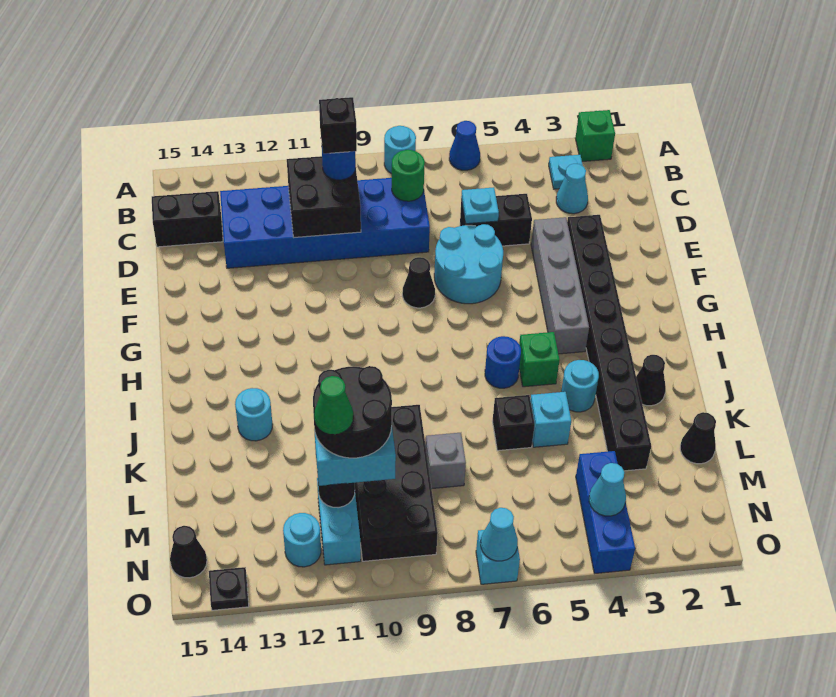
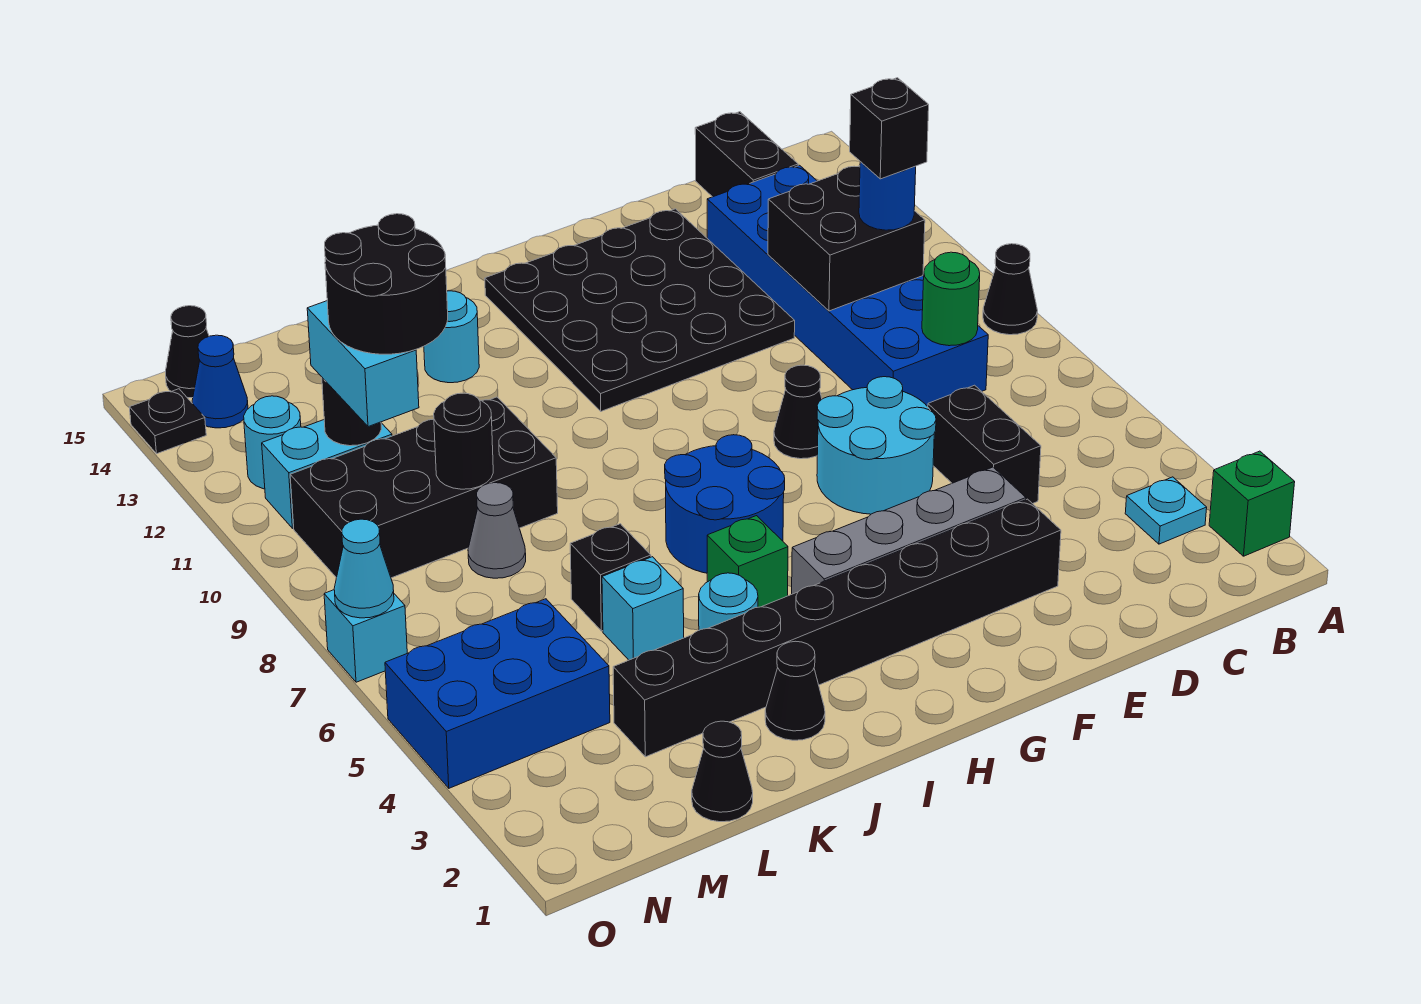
blue 1x1 cone [449,121,480,170] -> blue 1x1 cone moved to [192,335,248,428]
cyan 1x1 round brick [384,126,416,174] -> none
none -> black 1x1 cone [983,244,1038,335]
cyan 1x1 cone [556,164,588,214] -> none
cyan 1x1 plate [461,187,499,224] -> none
none -> black 4x4 plate [485,209,795,411]
blue 1x1 round brick [485,336,521,388] -> blue 2x2 round brick [665,435,785,573]
grey 1x1 brick [425,433,466,489] -> grey 1x1 cone [468,483,526,578]
none -> black 1x1 round brick [434,393,493,489]
blue 1x3 brick [576,451,635,573] -> blue 2x3 brick [385,599,610,788]
green 1x1 cone [314,376,353,434] -> none
cyan 1x1 cone [589,463,626,516] -> none

